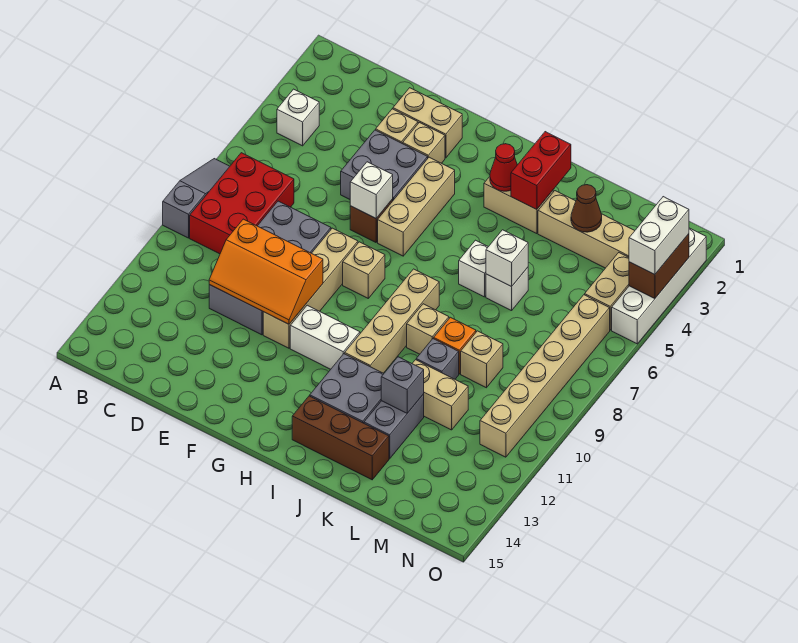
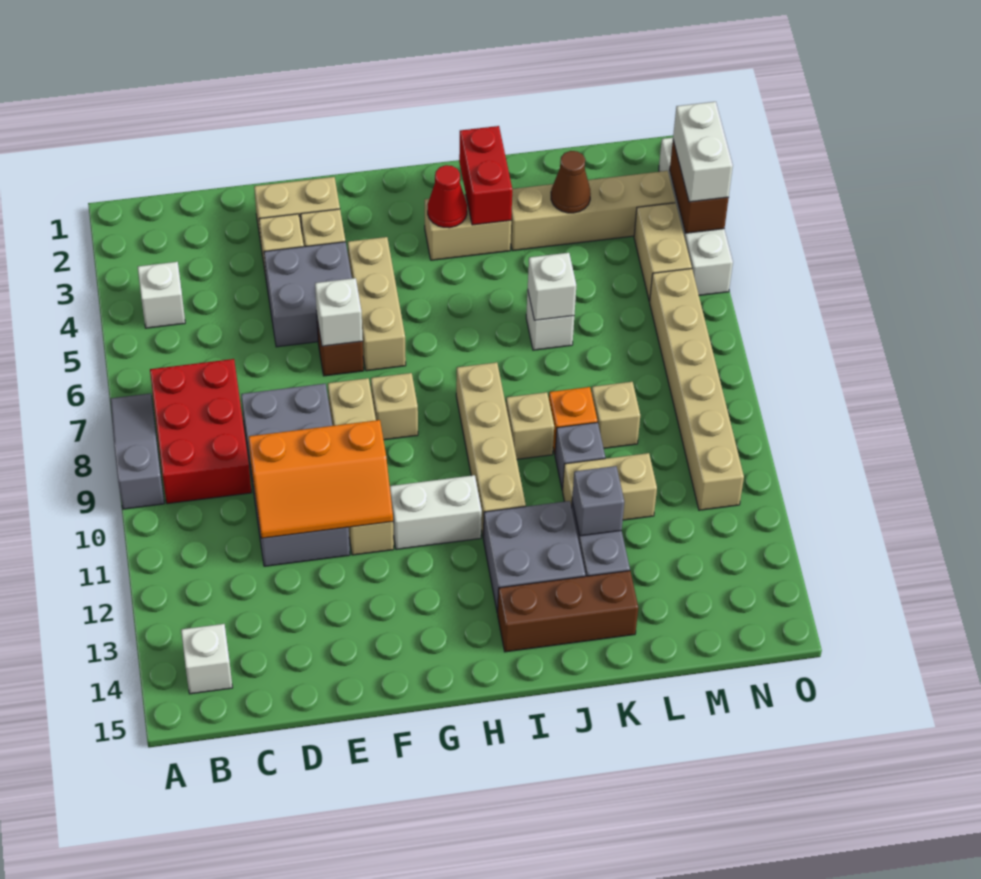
white 1x1 brick [459,240,488,297] -> white 1x1 brick moved to [181,624,233,694]

